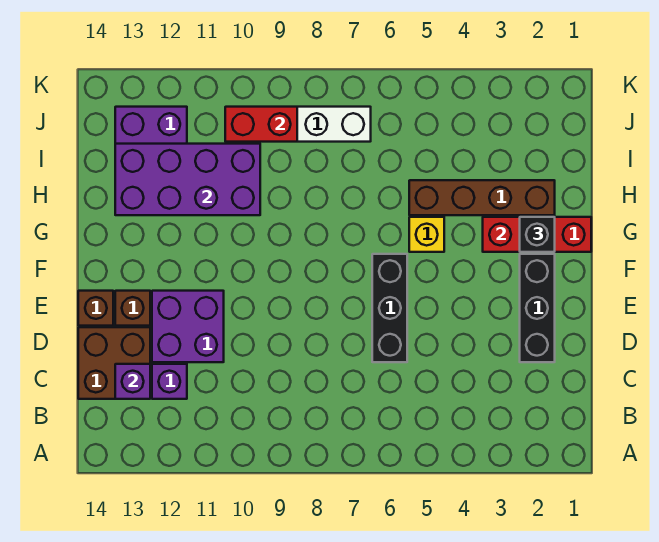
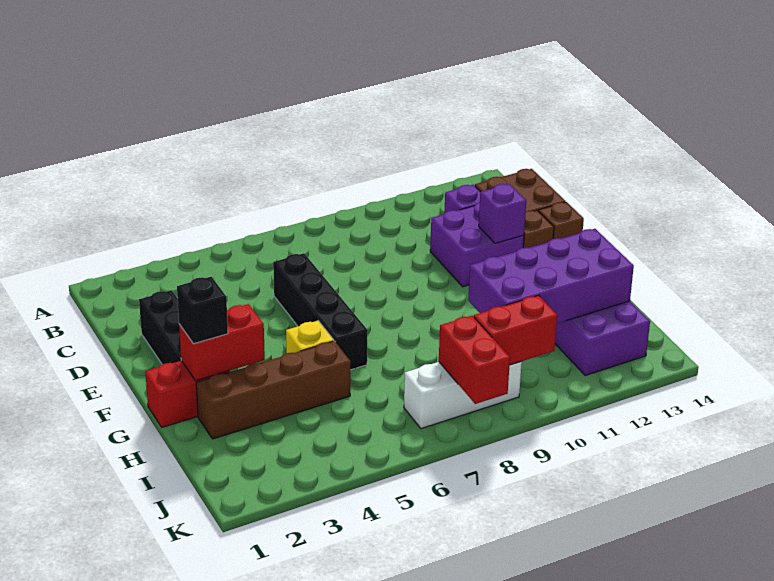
purple 1x1 brick [115,364,150,399] -> purple 1x1 brick moved to [479,184,526,243]
black 1x3 brick [372,254,407,362] -> black 1x4 brick [273,253,368,370]
none -> red 1x2 brick [439,316,510,404]

